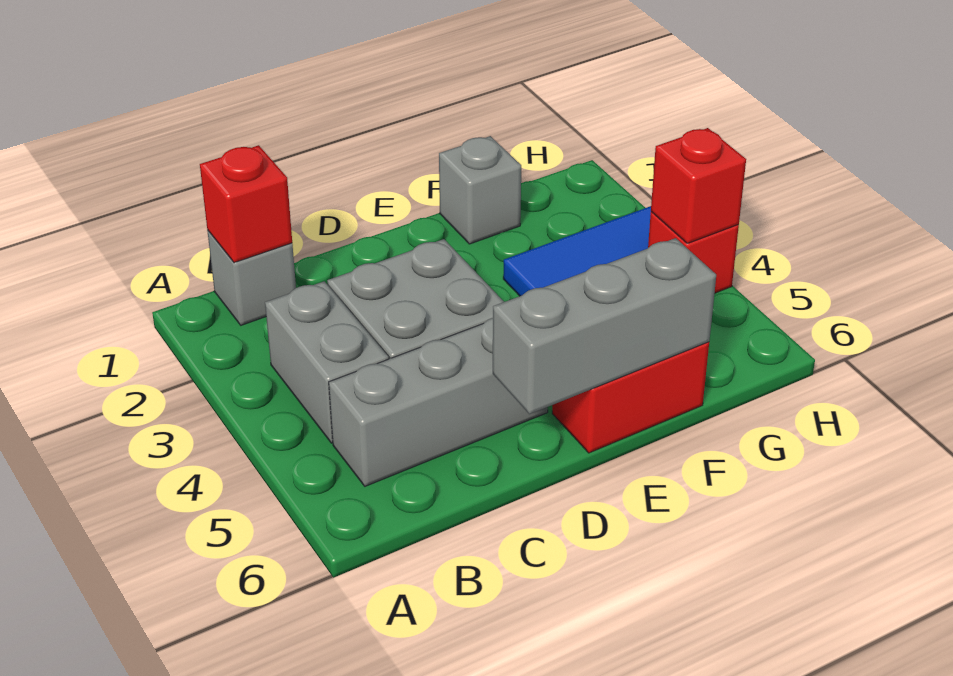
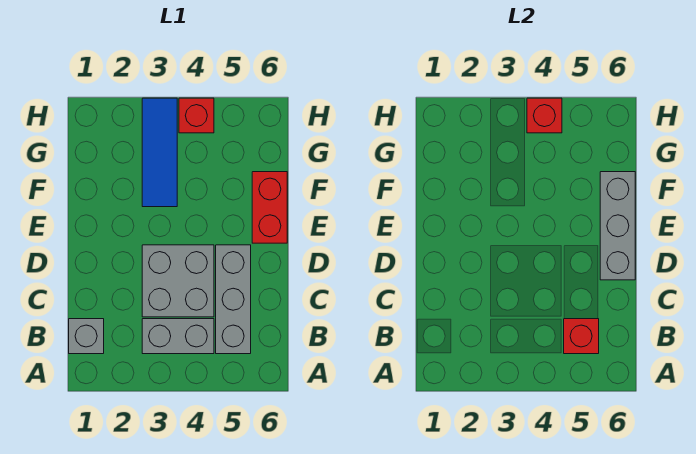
red 1x1 brick [200,145,292,263] -> red 1x1 brick moved to [564,319,599,354]
grey 1x1 brick [439,136,521,244] -> none

